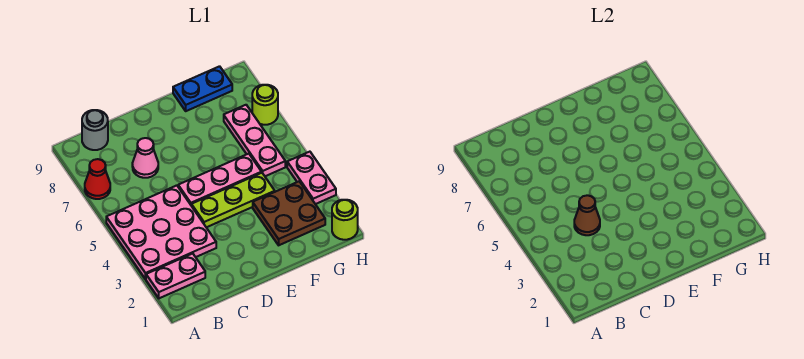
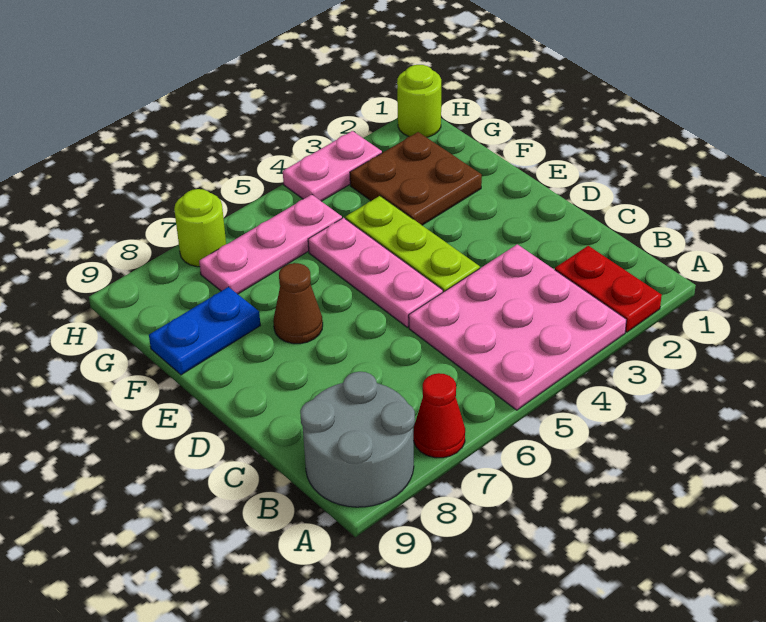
pink 1x2 plate [146,254,205,298] -> red 1x2 plate [555,246,662,332]
grey 1x1 round brick [82,110,108,150] -> grey 2x2 round brick [300,372,415,507]
brown 1x1 cone [574,195,600,235] -> brown 1x1 cone moved to [273,263,323,344]
pink 1x1 cone [132,138,158,178] -> none
blue 1x2 plate [173,66,232,111] -> blue 1x2 plate turned to [149,287,260,375]

